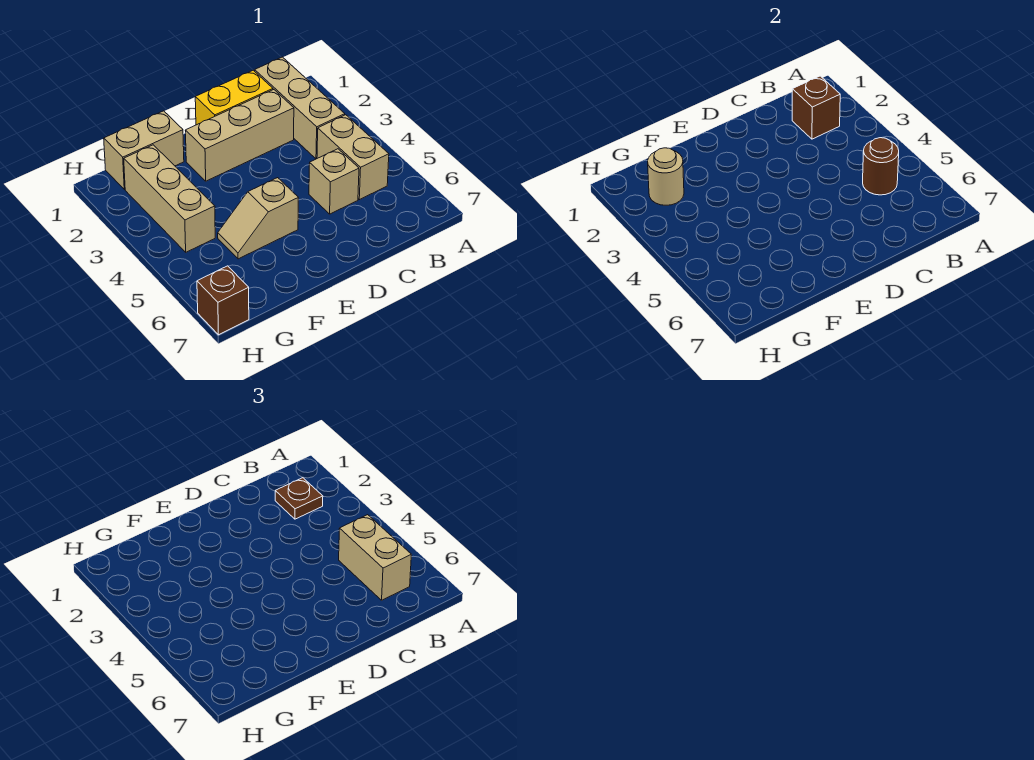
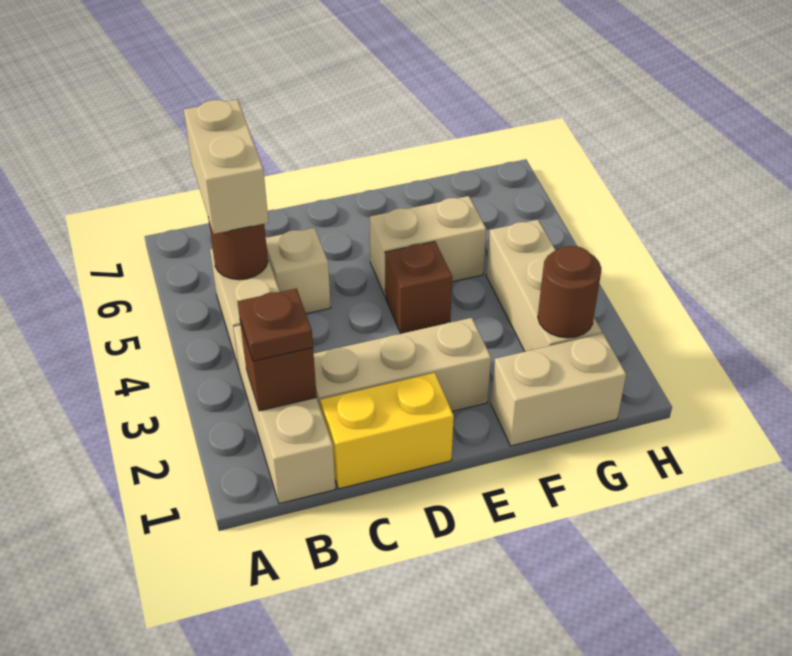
tan 1x2 slope [218,178,298,259] -> tan 1x2 brick [370,196,486,296]
tan 1x1 round brick [648,148,684,205] -> brown 1x1 round brick [538,246,601,338]
brown 1x1 brick [197,266,249,335] -> brown 1x1 brick moved to [385,242,452,334]

